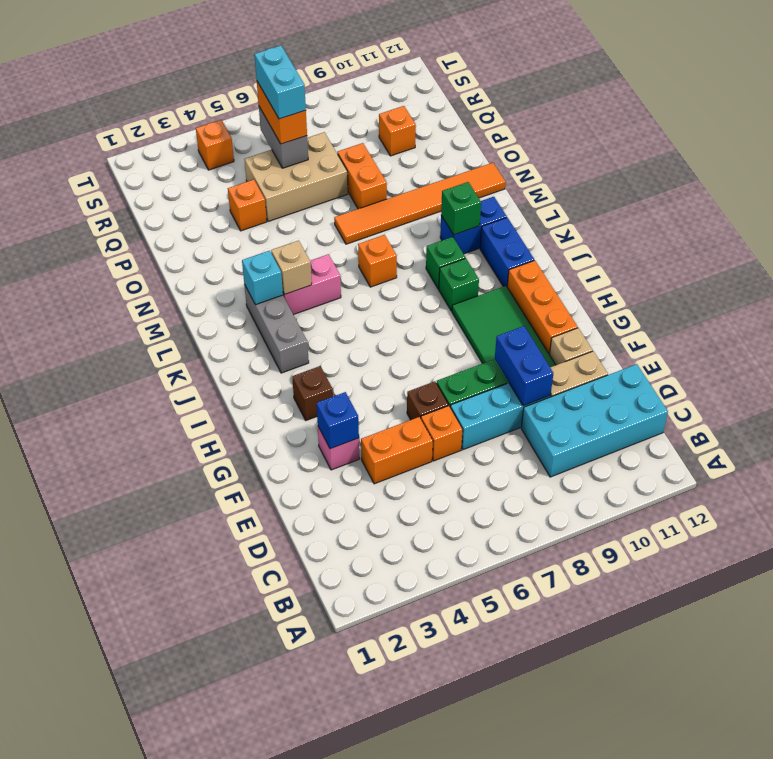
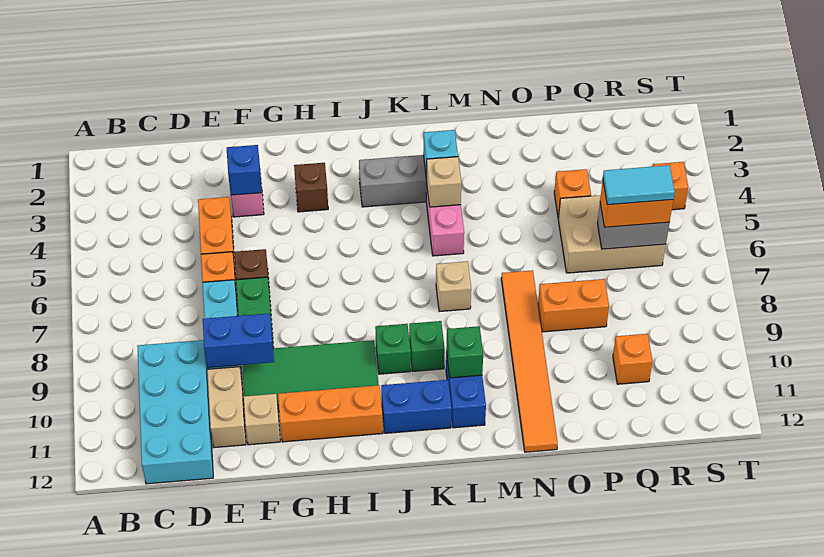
orange 1x1 brick [358,235,397,287] -> tan 1x1 brick [436,261,471,312]
tan 2x3 brick [244,132,348,222] -> tan 2x3 brick turned to [558,195,666,273]
cyan 1x2 brick [254,46,306,119] -> cyan 1x2 tile [603,165,675,205]

